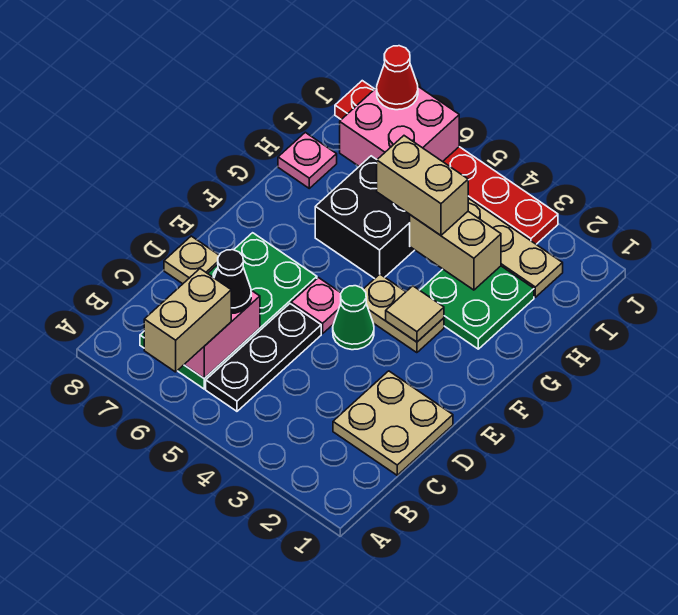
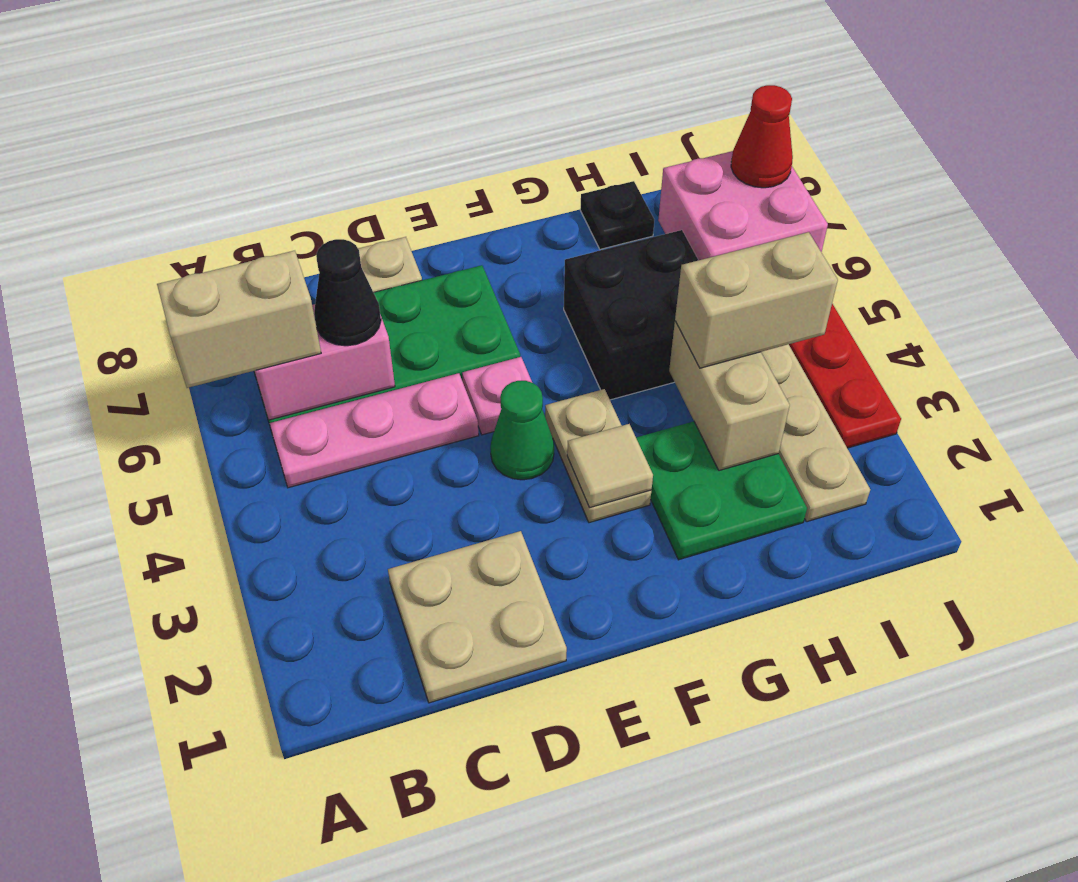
black 1x3 plate [206,304,321,411] -> pink 1x3 plate [270,373,479,488]
tan 1x2 brick [377,136,468,235] -> tan 1x2 brick turned to [675,232,838,368]
pink 1x1 plate [278,132,337,188] -> black 1x1 plate [580,181,654,249]

